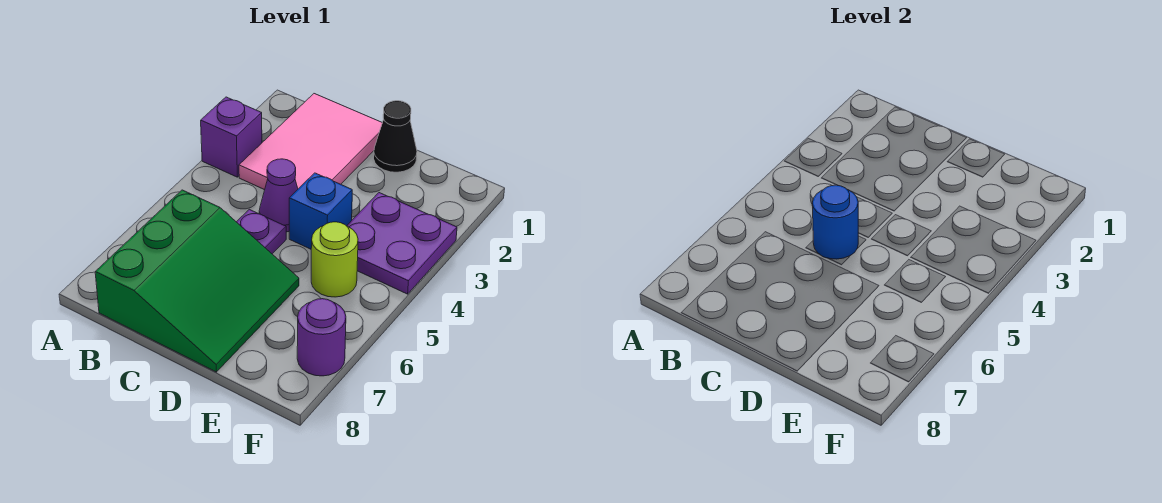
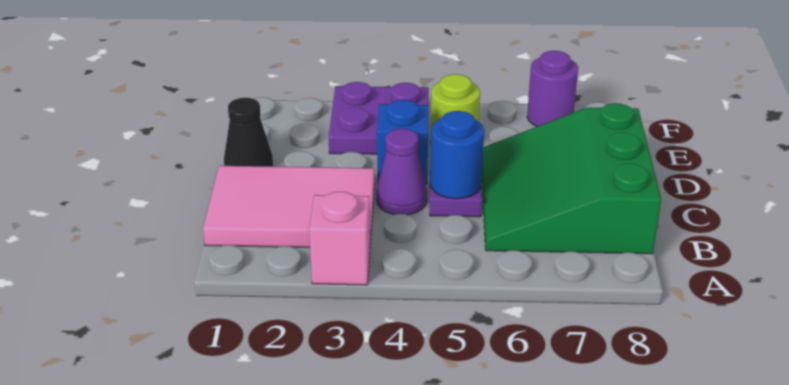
purple 1x1 brick [201,97,262,177] -> pink 1x1 brick [309,192,370,285]
green 3x3 slope [95,190,299,372] -> green 3x3 slope turned to [482,103,661,254]

